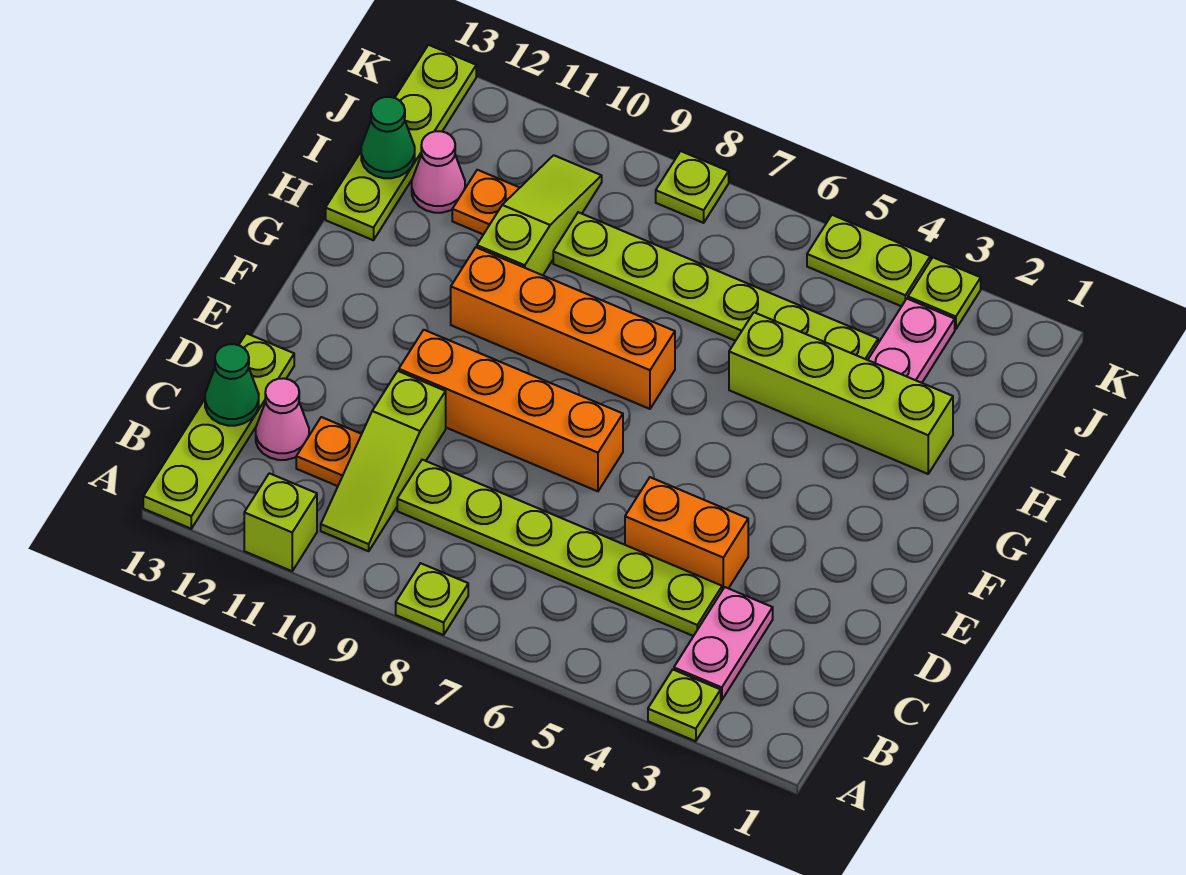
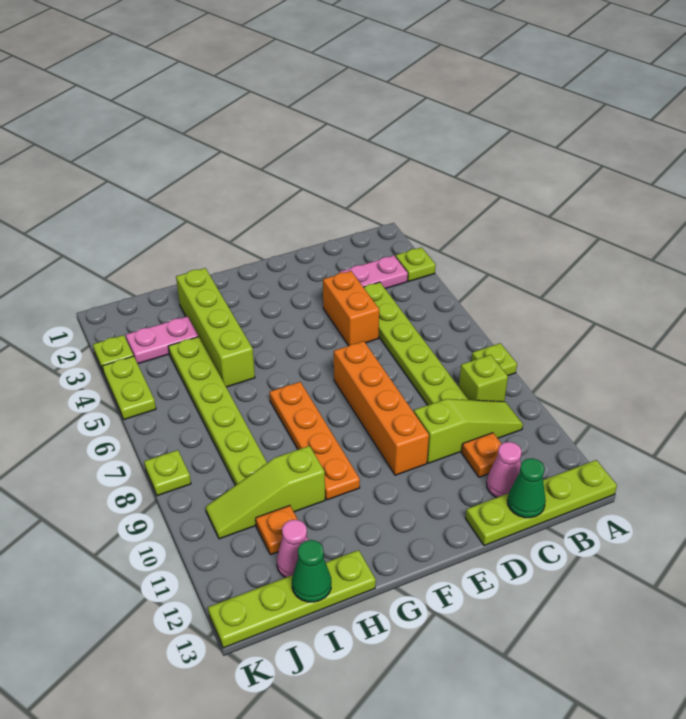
lime 1x1 brick [244,473,317,571] -> lime 1x1 brick moved to [459,355,508,402]
orange 1x4 brick [451,247,675,409] -> orange 1x4 plate [269,382,360,500]

